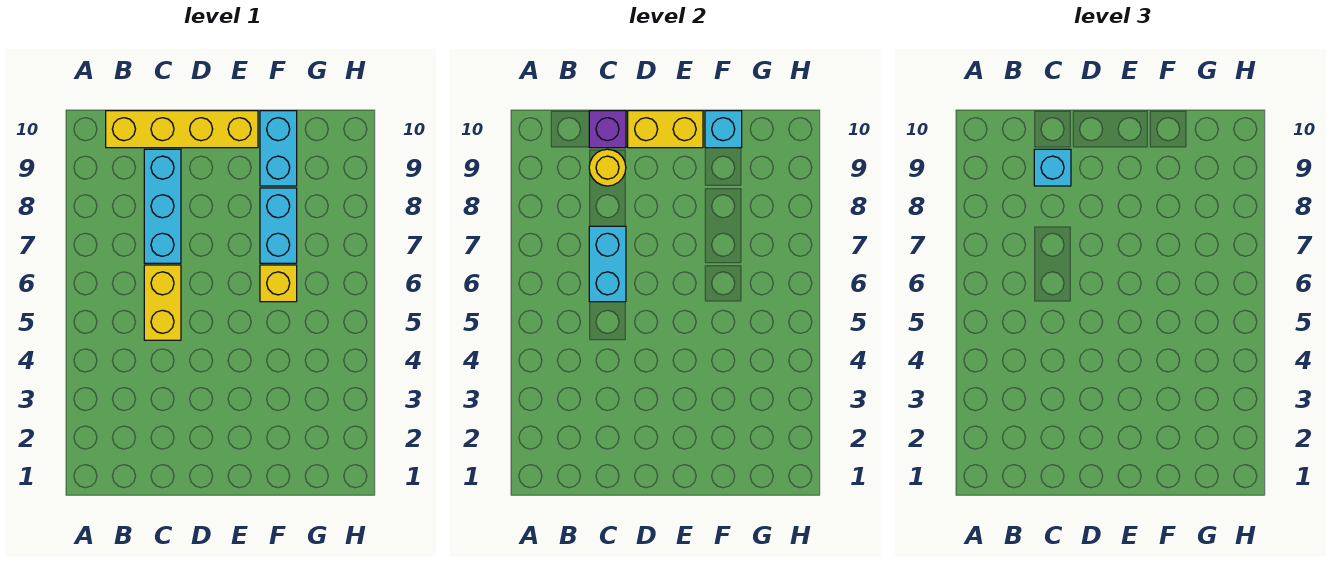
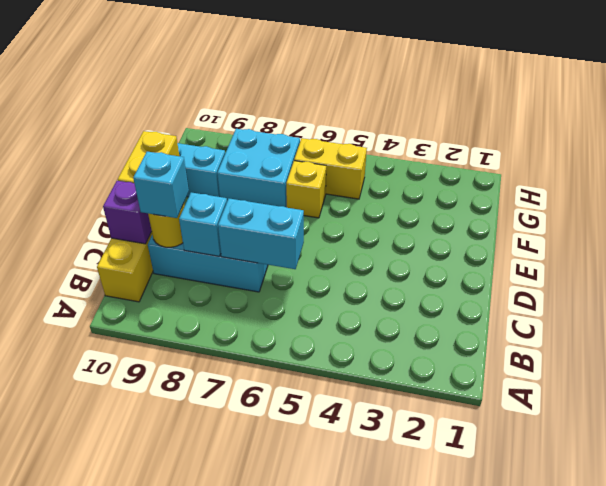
yellow 1x2 brick [144,265,181,340] -> yellow 1x2 brick moved to [294,138,367,199]
cyan 1x2 brick [260,188,297,263] -> cyan 2x2 brick [217,129,300,207]
cyan 1x1 brick [705,111,742,148] -> cyan 1x1 brick moved to [179,192,227,256]

